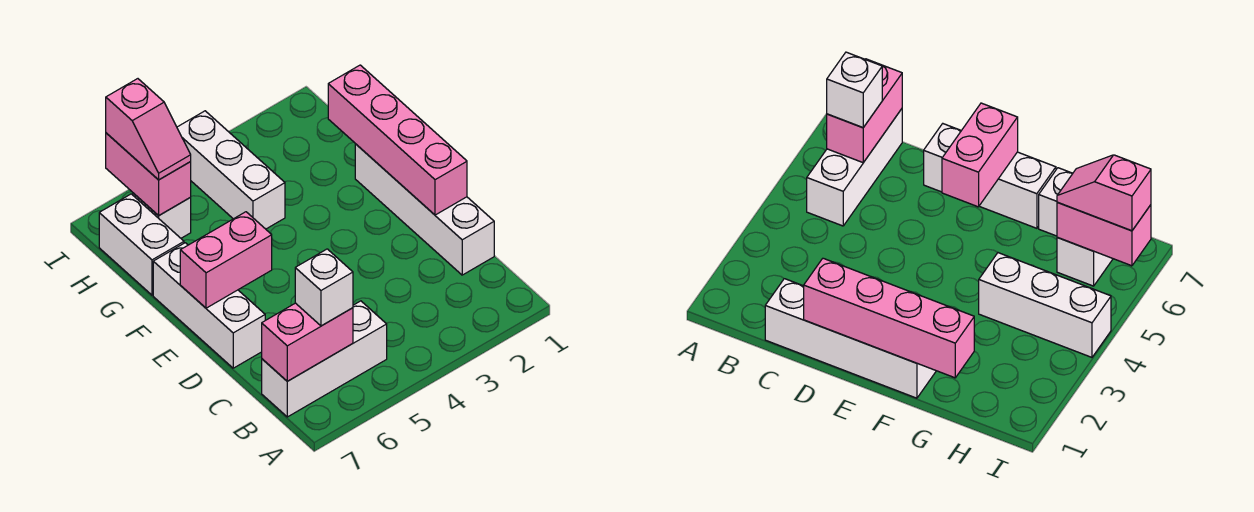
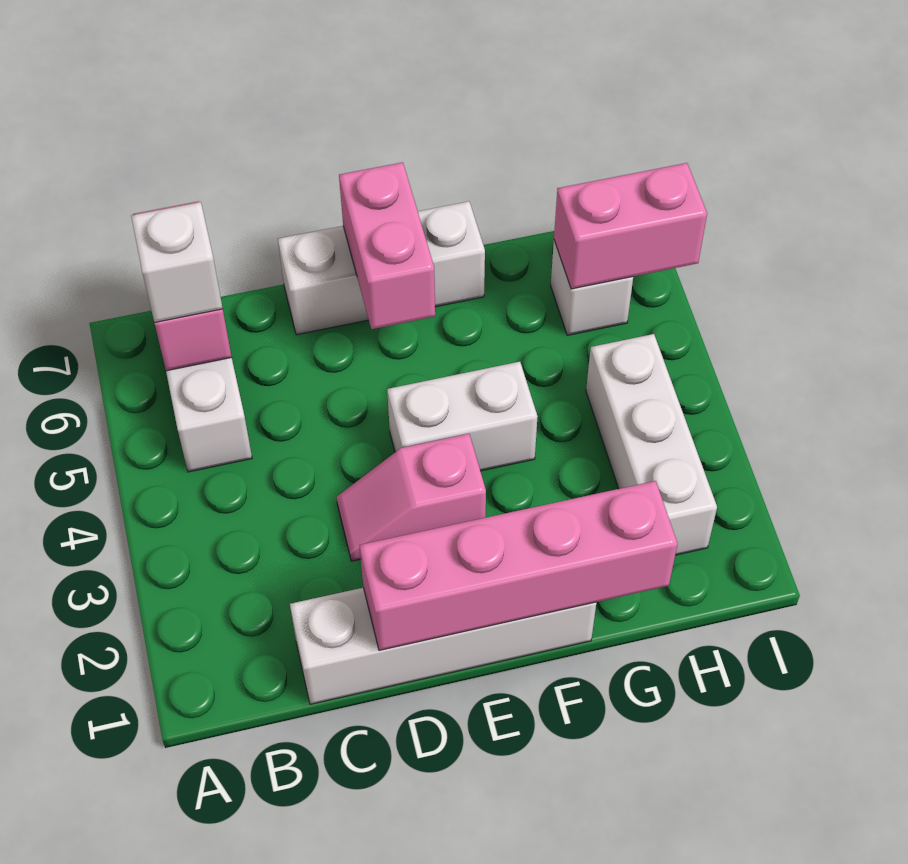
white 1x3 brick [177,111,285,229] -> white 1x3 brick turned to [586,334,717,555]
white 1x2 brick [99,194,184,295] -> white 1x2 brick moved to [387,362,538,471]
pink 1x2 slope [106,79,191,180] -> pink 1x2 slope moved to [337,434,486,561]

